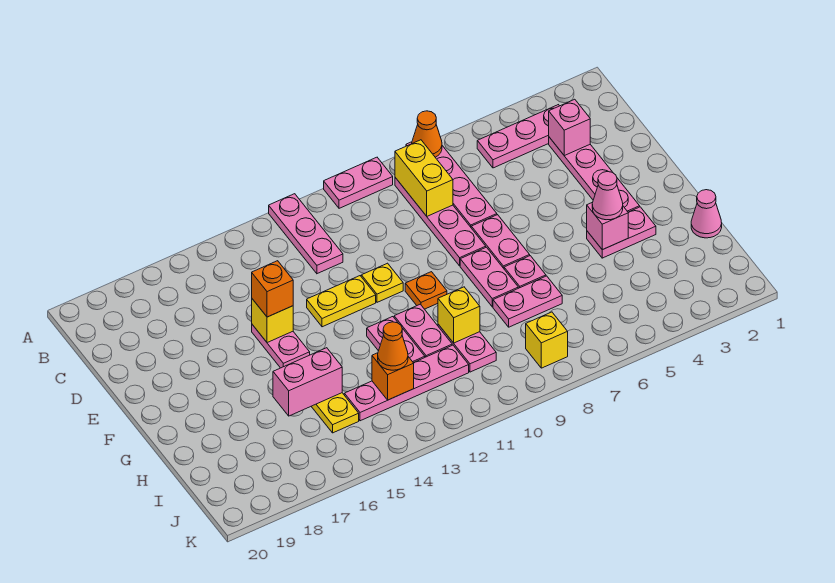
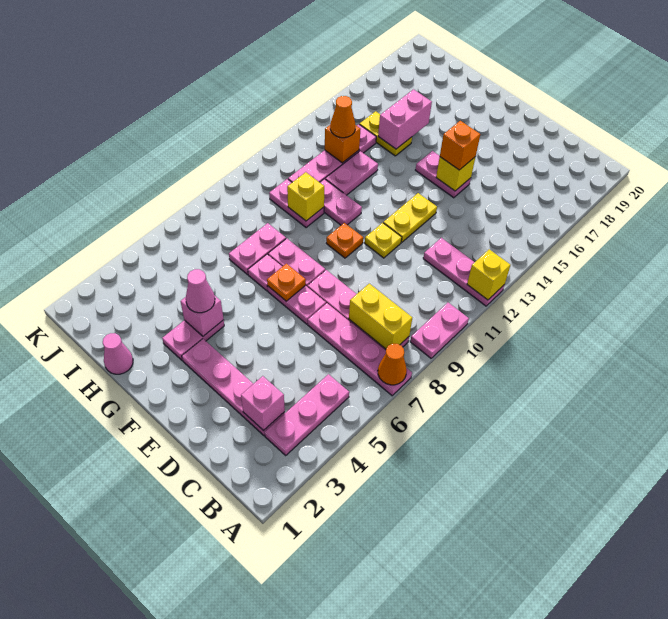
none -> orange 1x1 plate [267,264,306,301]
pink 1x2 plate [367,317,425,363] -> pink 1x2 plate turned to [325,151,378,195]
yellow 1x1 brick [526,312,568,368] -> yellow 1x1 brick moved to [467,249,510,300]

